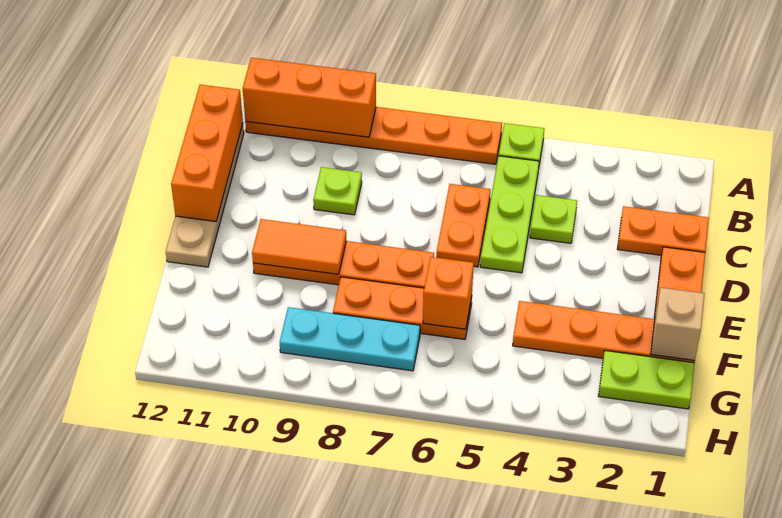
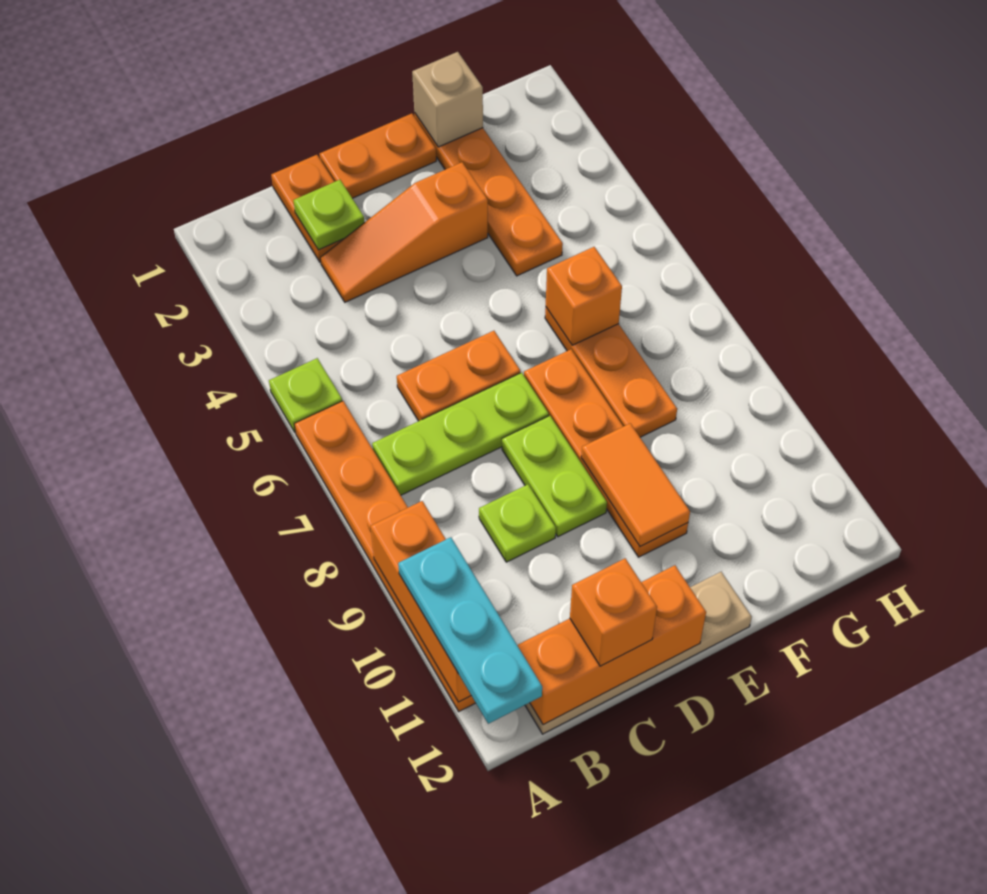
lime 1x3 plate [480,156,539,273] -> lime 1x3 plate moved to [372,373,549,495]
none -> orange 1x3 slope [320,162,488,302]
lime 1x1 plate [530,195,577,243] -> lime 1x1 plate moved to [293,180,365,250]
none -> orange 1x1 brick [570,558,657,666]
lime 1x2 plate [599,351,694,409] -> lime 1x2 plate moved to [502,416,607,537]
cyan 1x3 plate [280,307,420,371] -> cyan 1x3 plate moved to [398,537,542,724]

